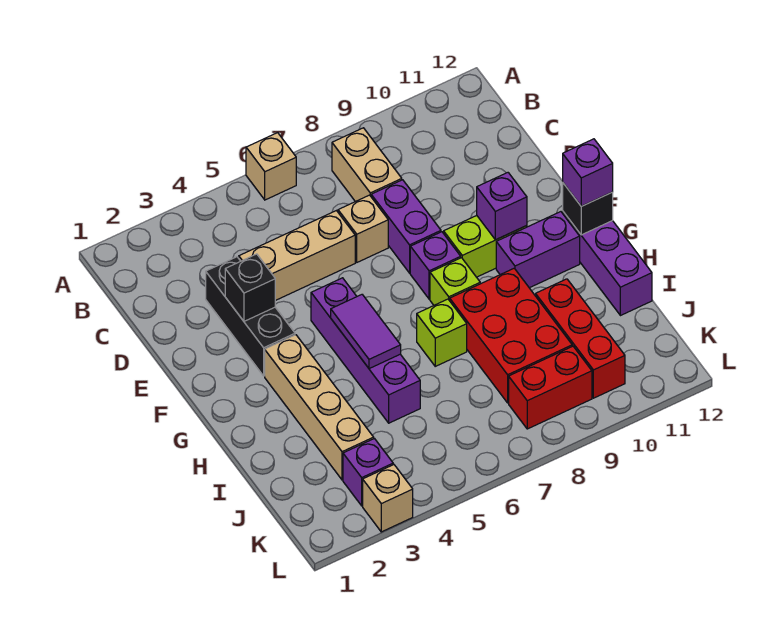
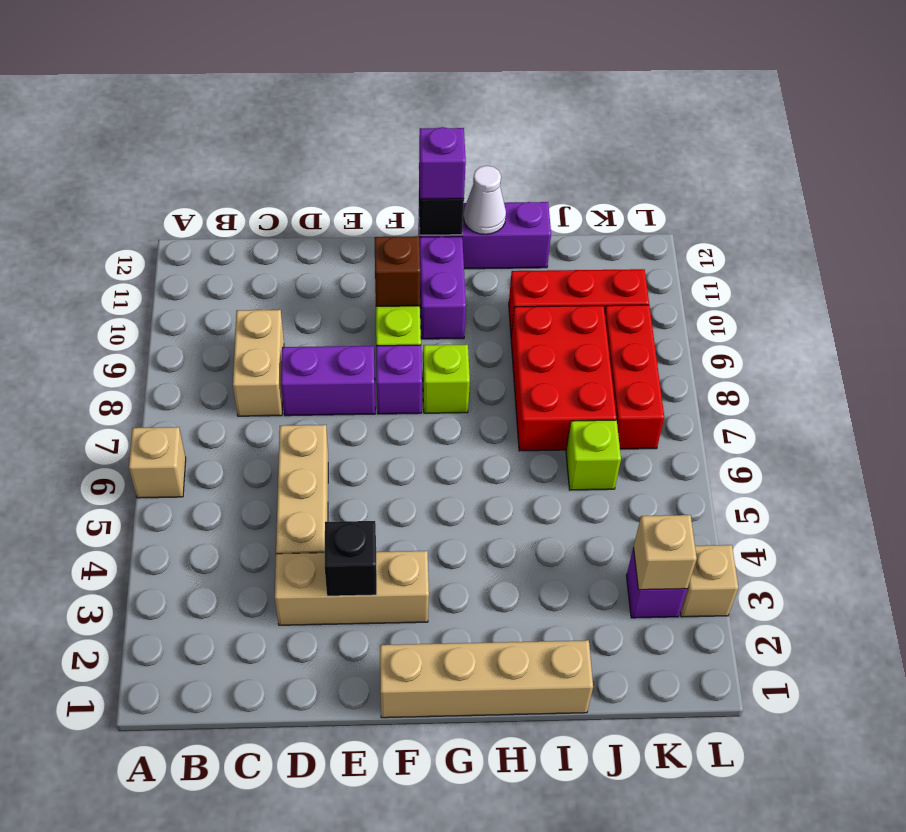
tan 1x2 brick [332,128,402,202] -> tan 1x2 brick turned to [233,310,284,416]
black 1x3 brick [206,257,295,376] -> tan 1x3 brick [275,551,429,625]
tan 1x1 brick [338,195,388,262] -> tan 1x1 brick moved to [633,515,697,590]
purple 1x4 brick [311,278,420,423] -> none
purple 1x1 brick [477,173,527,240] -> brown 1x1 brick [375,236,420,306]
tan 1x4 brick [265,335,374,480] -> tan 1x4 brick moved to [380,640,593,718]
purple 1x2 tile [331,295,401,369] -> none
lime 1x1 brick [417,299,467,366] -> lime 1x1 brick moved to [566,420,621,490]
red 2x3 brick [450,268,572,403] -> red 2x3 brick turned to [511,306,616,451]
none -> white 1x1 cone [464,166,506,234]
red 1x2 brick [509,346,592,429] -> red 1x3 brick [605,305,664,449]

